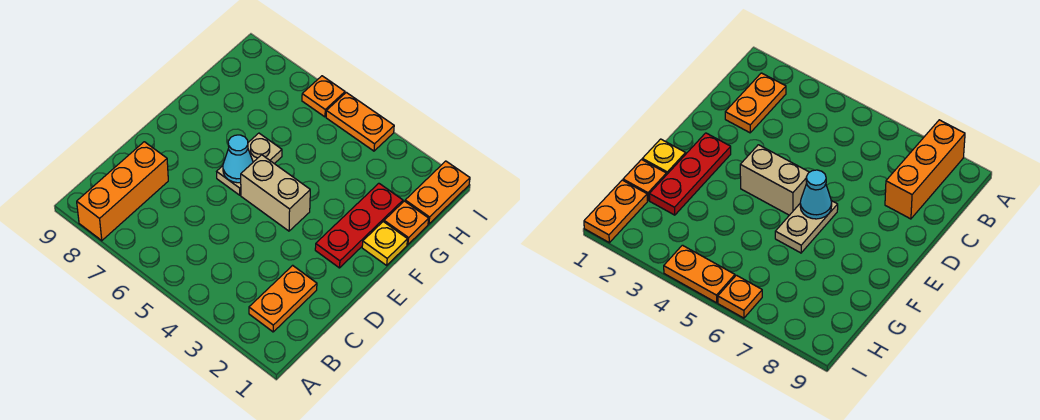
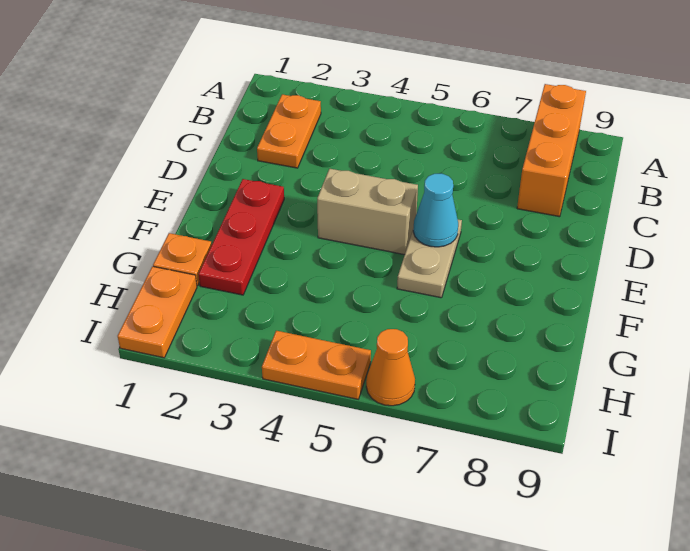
yellow 1x1 plate [362,222,408,265] -> none
orange 1x1 plate [302,76,345,117] -> orange 1x1 cone [366,329,415,406]

